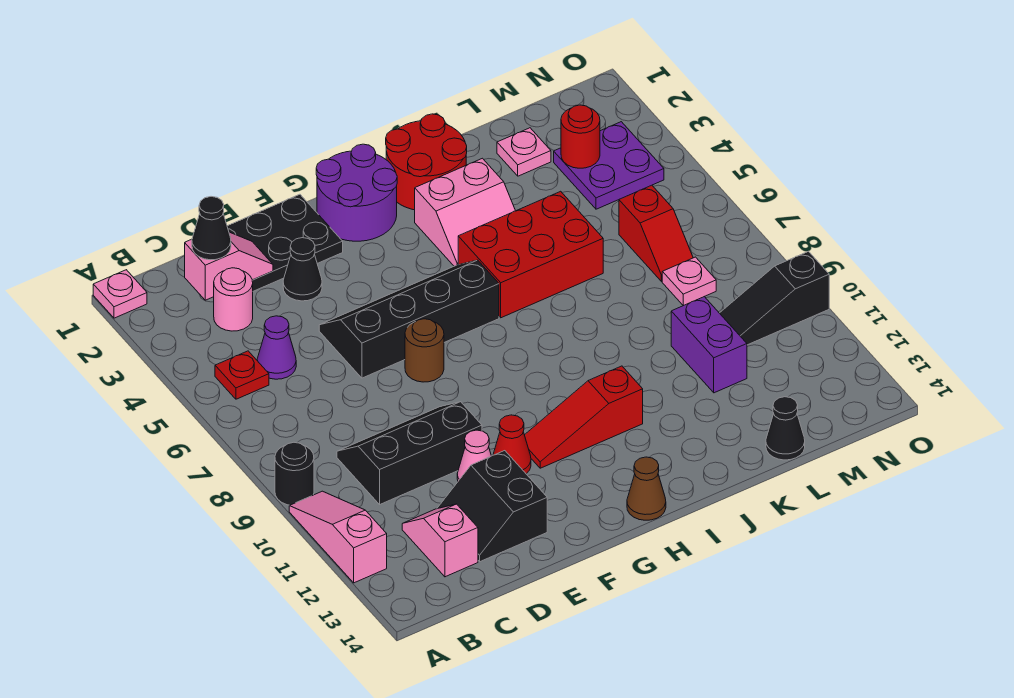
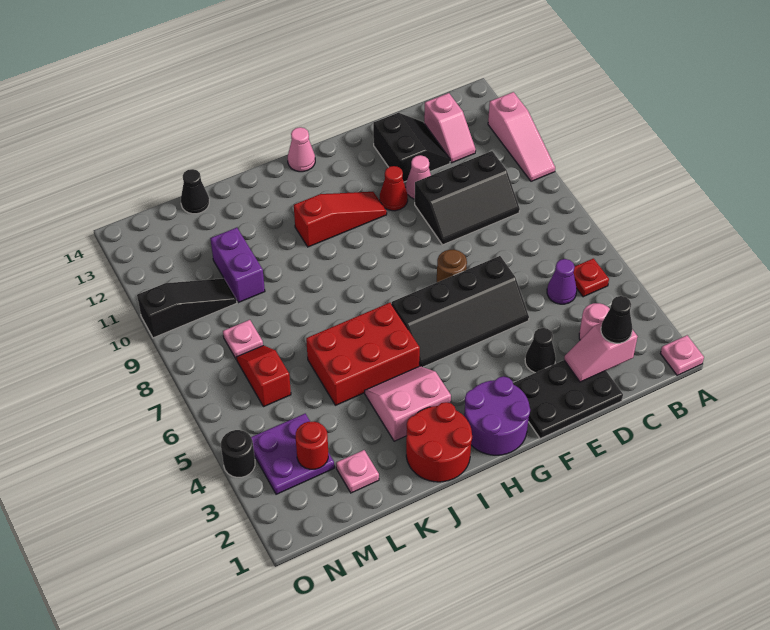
black 1x1 round brick [275,442,314,505] -> black 1x1 round brick moved to [221,430,255,477]
brown 1x1 cone [627,457,666,520] -> pink 1x1 cone [288,127,315,172]

